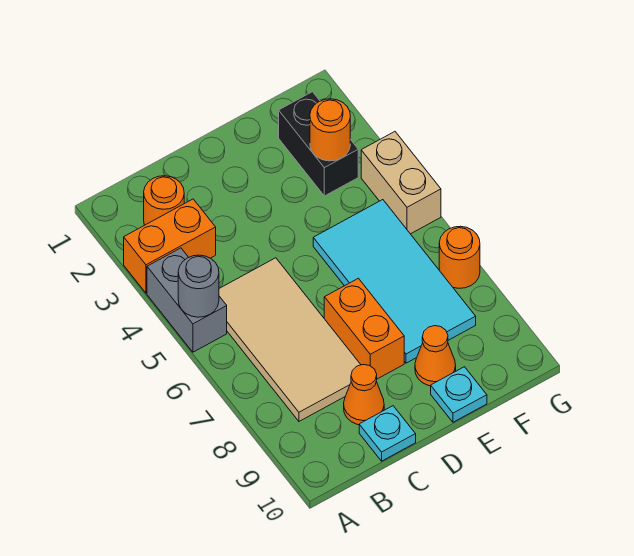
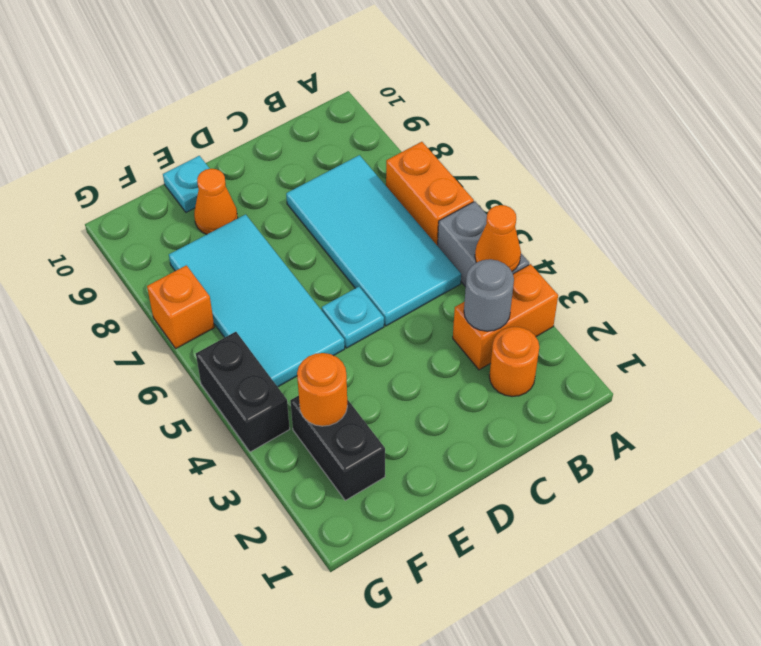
grey 1x1 round brick [178,255,219,317] -> grey 1x1 round brick moved to [464,259,514,331]
tan 2x4 tile [219,258,361,421] -> cyan 2x4 tile [286,155,461,326]
orange 1x1 cone [344,365,384,425] -> orange 1x1 cone moved to [475,205,521,271]
cyan 1x1 plate [359,406,416,461] -> cyan 1x1 plate moved to [322,287,384,348]
orange 1x2 brick [324,278,404,379] -> orange 1x2 brick moved to [386,142,474,246]
tan 1x2 brick [361,132,441,234] -> black 1x2 brick [196,332,290,452]
orange 1x1 round brick [439,226,480,288] -> orange 1x1 brick [147,265,214,348]

